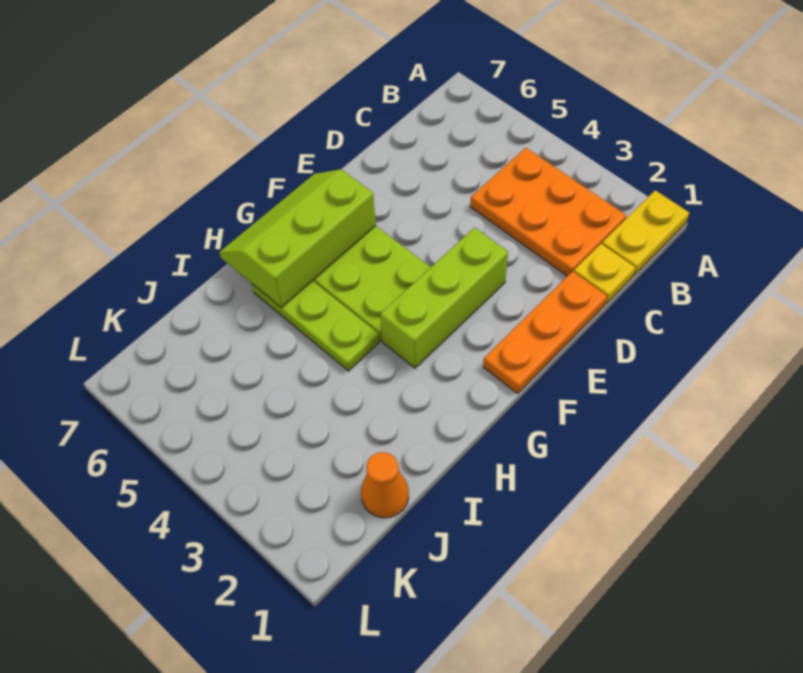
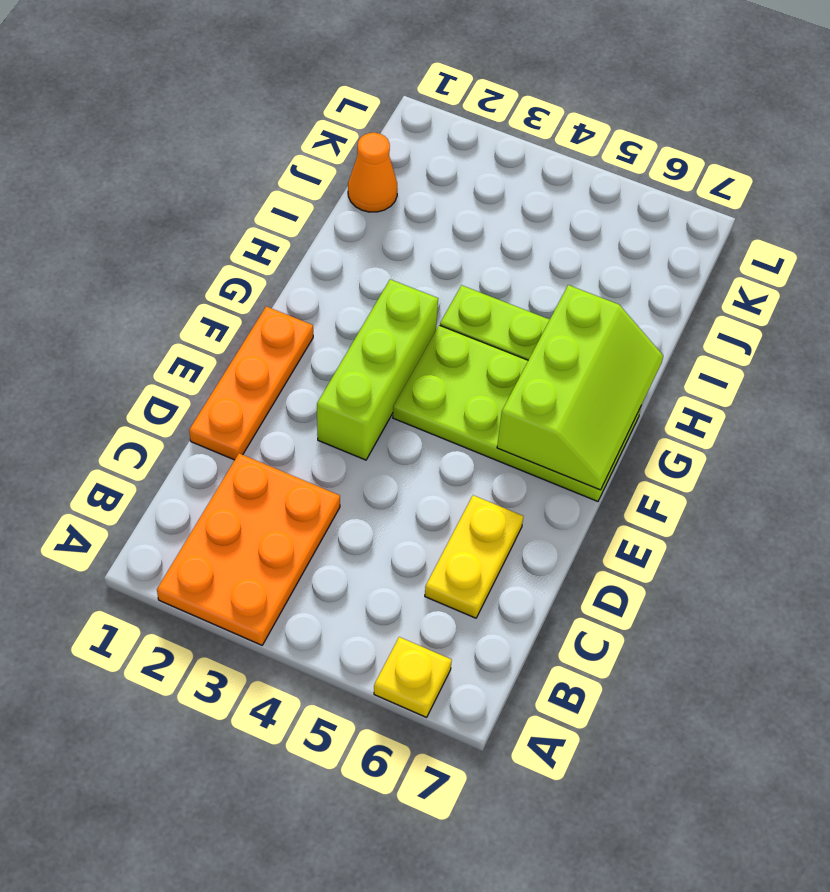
yellow 1x2 plate [602,190,689,275] -> yellow 1x2 plate moved to [425,495,523,618]
orange 2x3 plate [470,148,627,276] -> orange 2x3 plate turned to [157,454,340,645]
yellow 1x1 plate [574,244,635,304] -> yellow 1x1 plate moved to [374,637,452,717]

